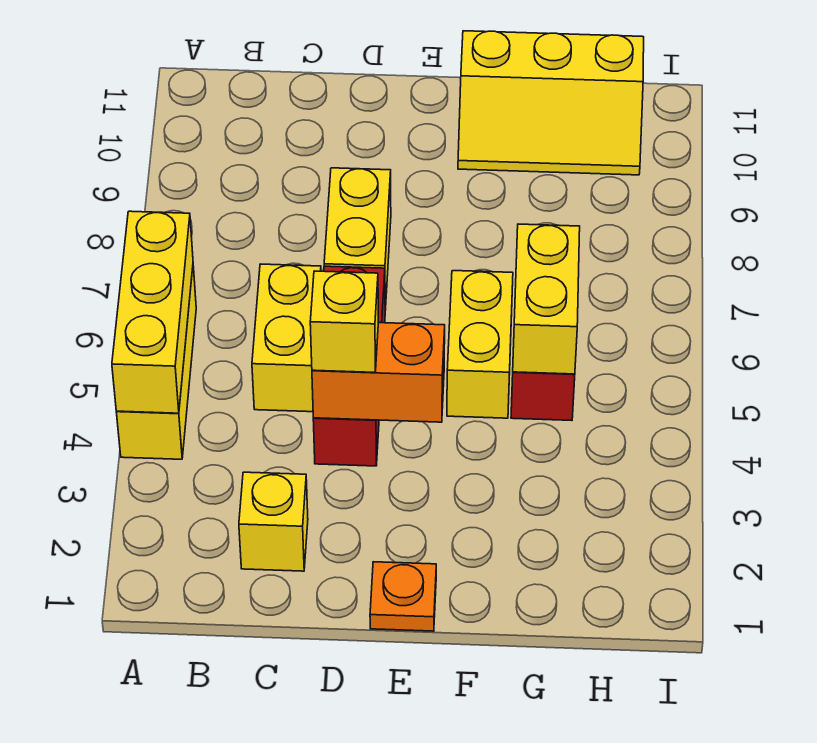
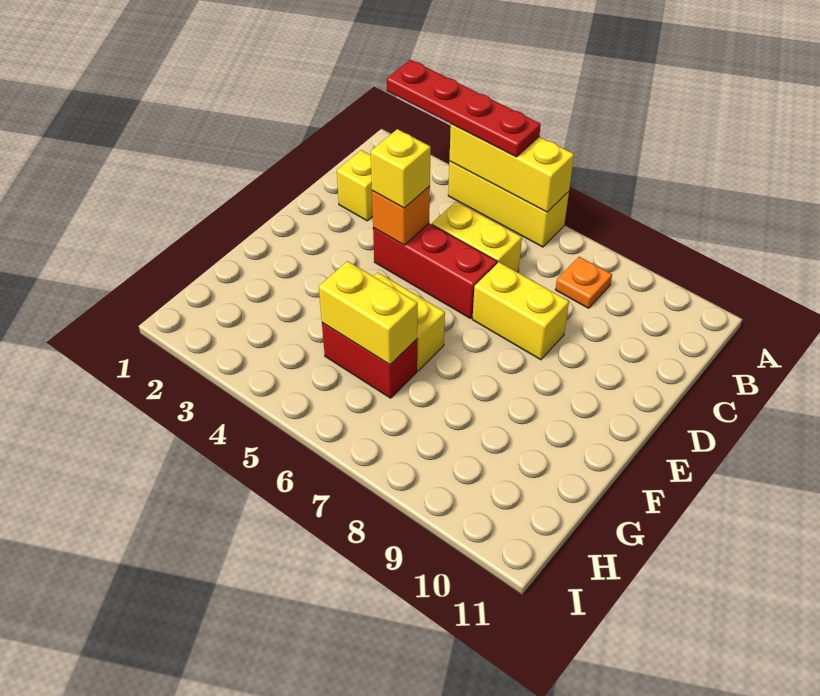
none -> red 1x4 plate [386,60,541,157]
orange 1x2 brick [312,323,445,422] -> orange 1x1 brick [372,186,430,245]
orange 1x1 plate [370,562,436,631] -> orange 1x1 plate moved to [555,257,612,308]
yellow 2x3 slope [458,31,644,175] -> none

